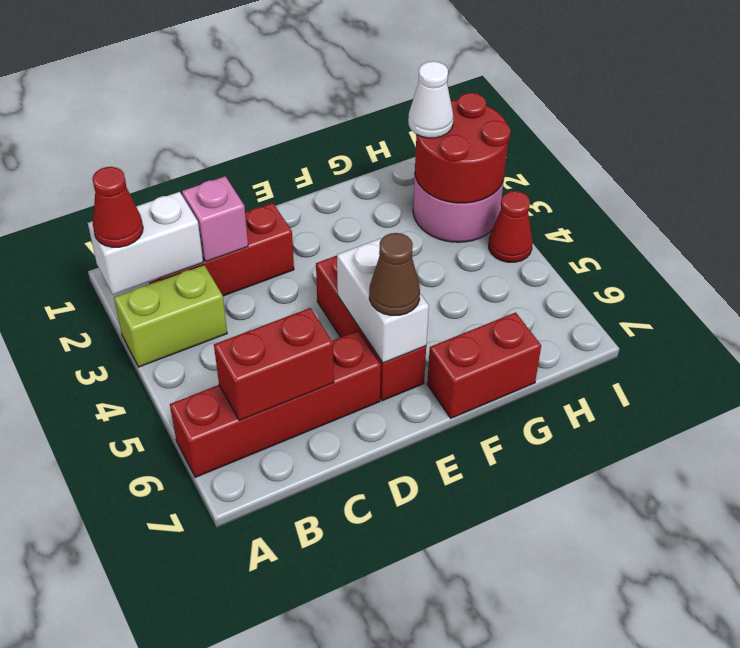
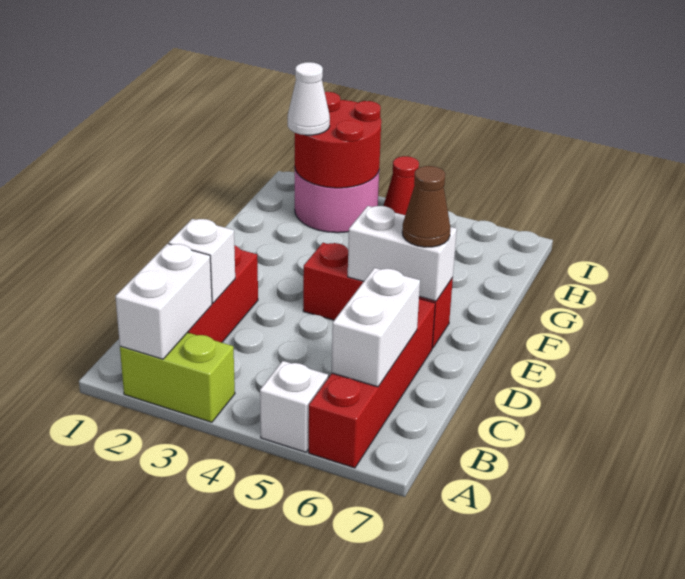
red 1x1 cone [92,167,143,247] -> none
lime 1x2 brick [114,265,227,367] -> lime 1x2 brick turned to [120,332,235,422]
none -> white 1x1 brick [260,361,328,452]
red 1x2 brick [214,308,334,420] -> white 1x2 brick [332,268,420,387]
pink 1x1 brick [182,176,248,262] -> white 1x1 brick [169,219,235,303]
red 1x2 brick [427,312,541,418] -> none

